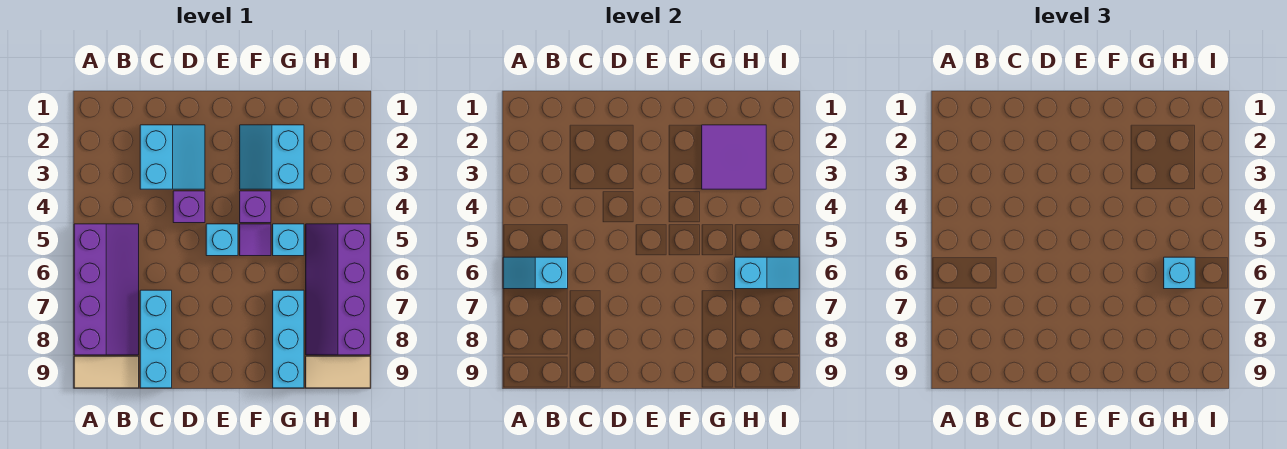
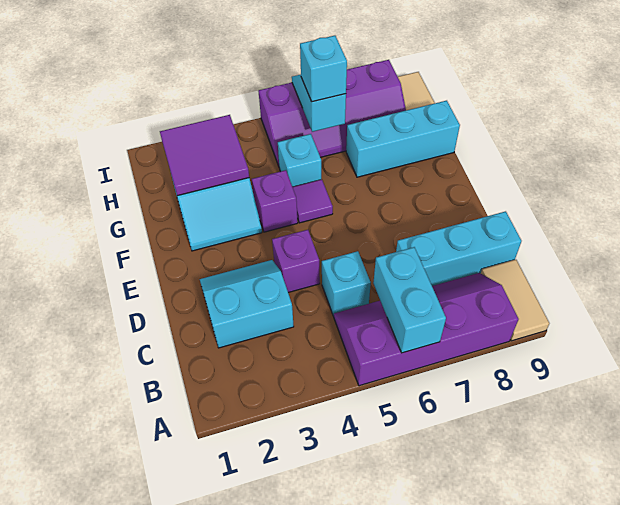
cyan 1x2 slope [503,257,568,289] -> cyan 1x2 brick [373,247,446,353]
cyan 1x1 brick [206,224,238,256] -> cyan 1x1 brick moved to [322,251,371,316]

